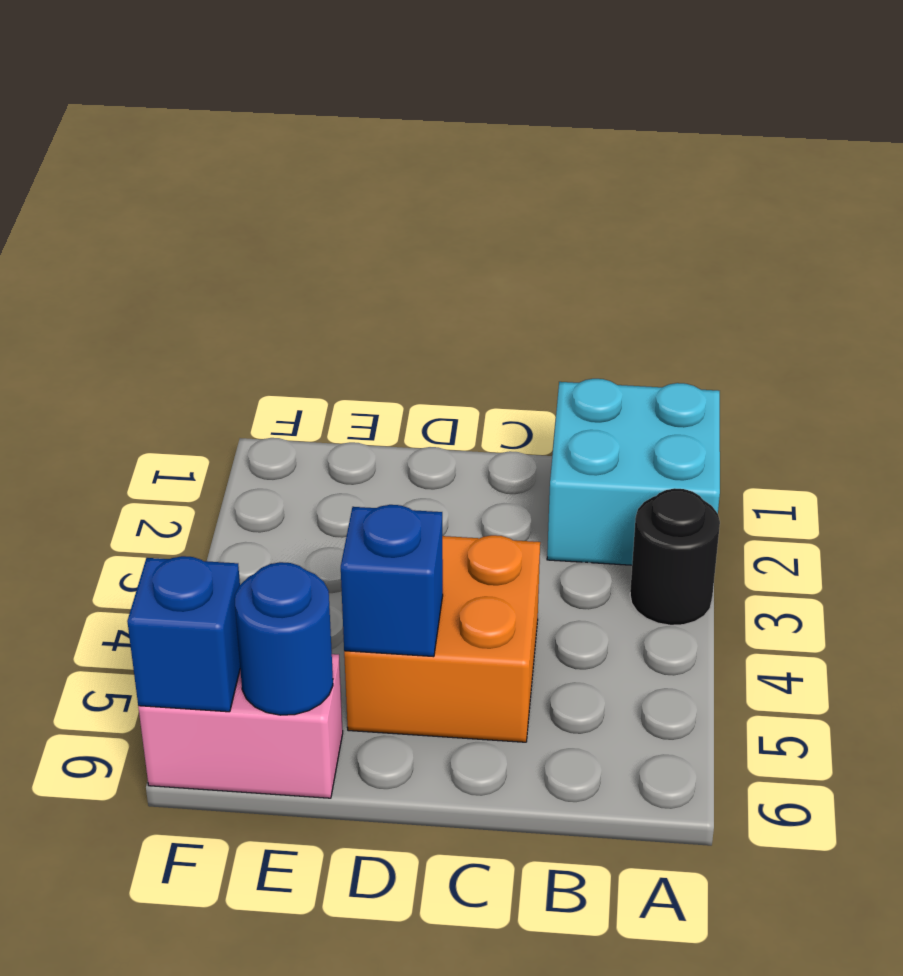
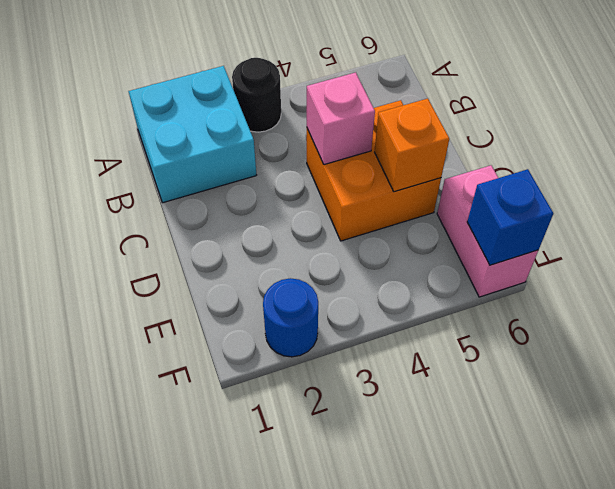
none -> pink 1x1 brick [307,72,375,165]
blue 1x1 brick [341,505,443,657] -> orange 1x1 brick [375,99,449,192]
blue 1x1 round brick [235,562,333,715] -> blue 1x1 round brick moved to [263,278,318,357]

